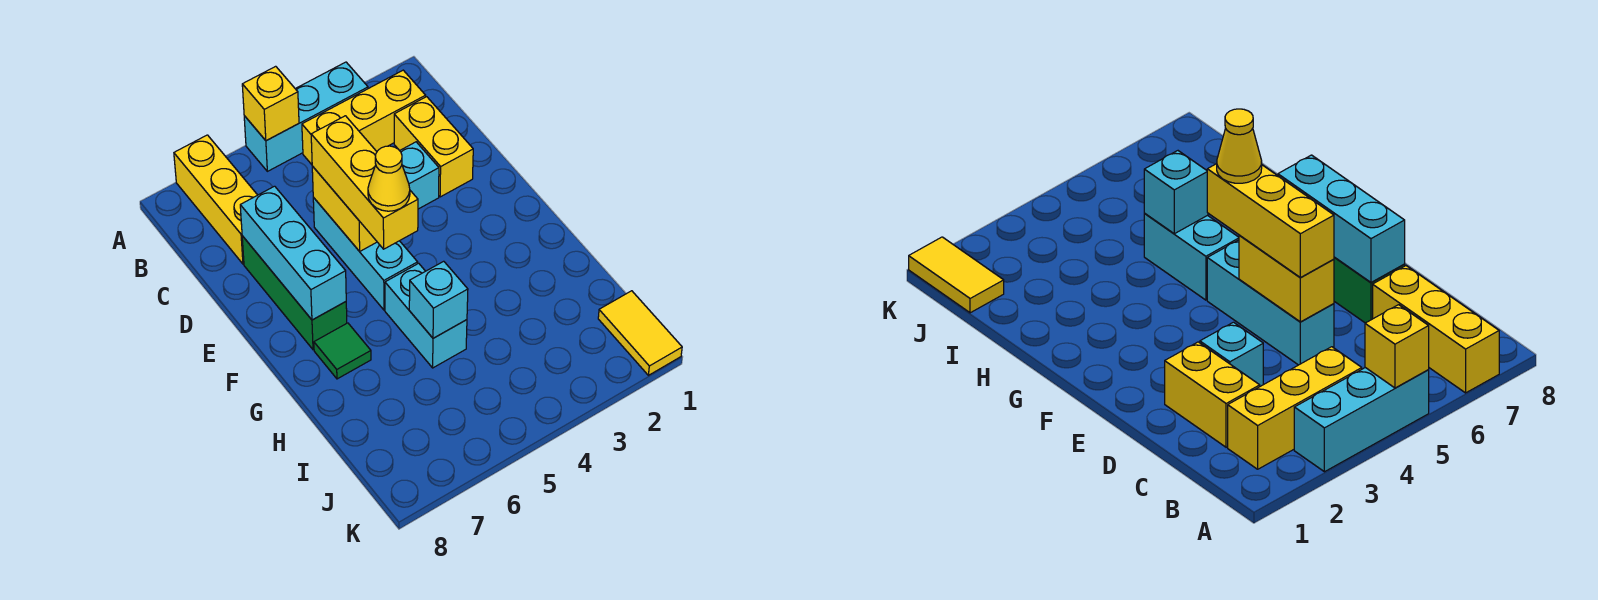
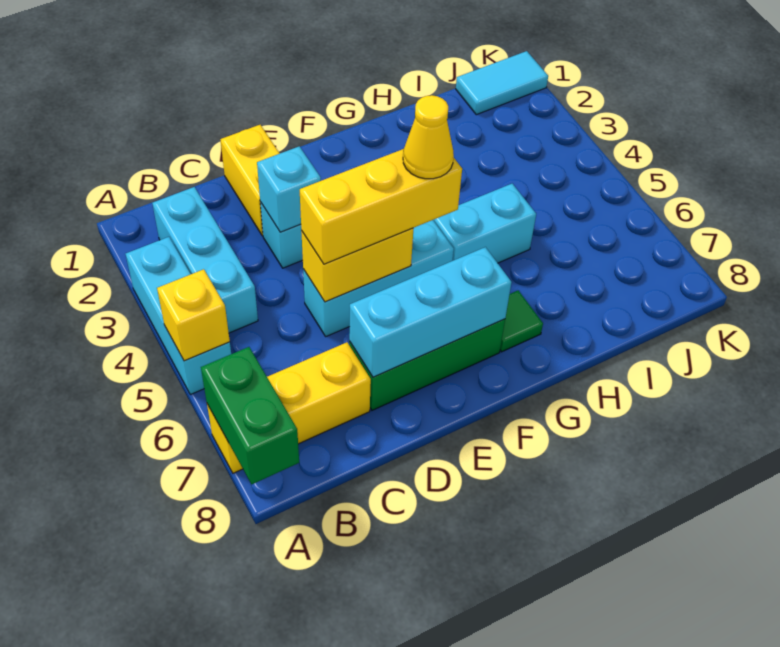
none -> green 1x2 brick [201,347,299,485]
yellow 1x3 brick [302,70,426,165] -> cyan 1x3 brick [152,187,258,333]
yellow 1x2 brick [394,97,473,197] -> yellow 1x2 brick turned to [220,125,280,236]
cyan 1x1 brick [409,261,468,338] -> cyan 1x1 brick moved to [257,146,321,232]
yellow 1x2 tile [598,291,682,375] -> cyan 1x2 tile [456,51,548,115]

